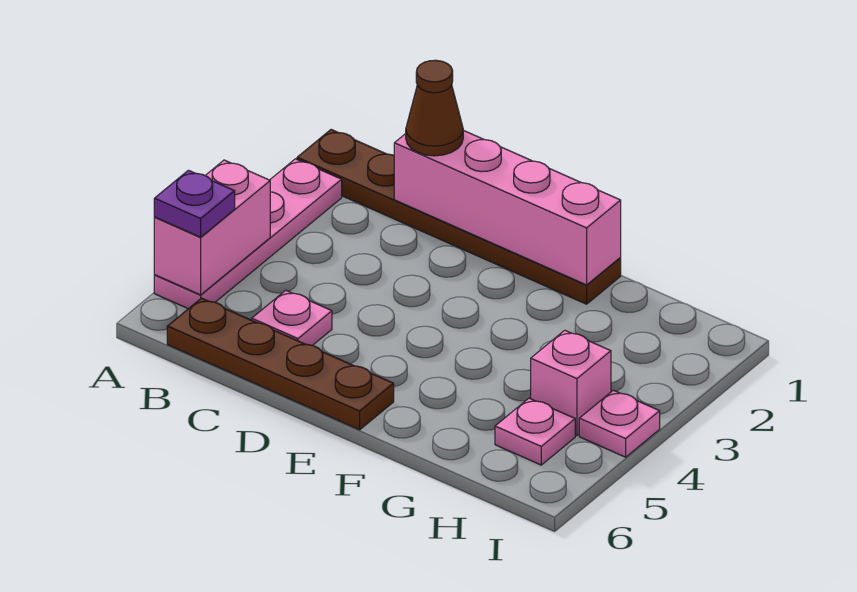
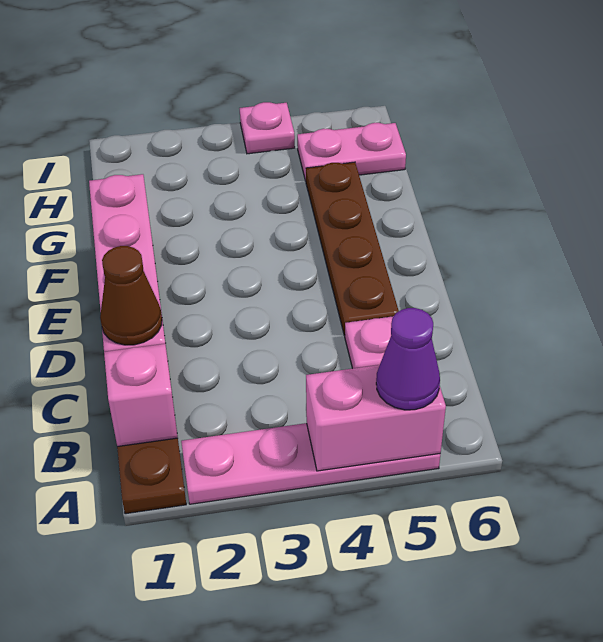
purple 1x1 plate [154,170,235,237] -> purple 1x1 cone [376,308,440,410]
brown 1x4 plate [167,298,394,430] -> brown 1x4 plate moved to [306,162,399,335]
pink 1x1 brick [531,330,611,436] -> pink 1x1 brick moved to [104,344,178,447]
pink 1x1 plate [495,398,575,465] -> pink 1x2 plate [297,123,406,181]

